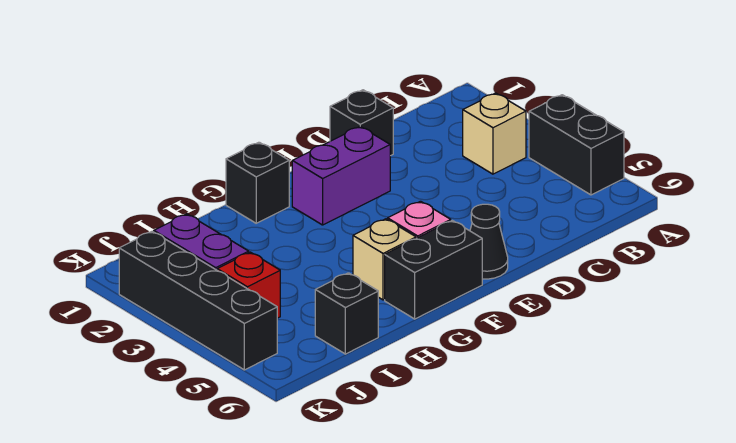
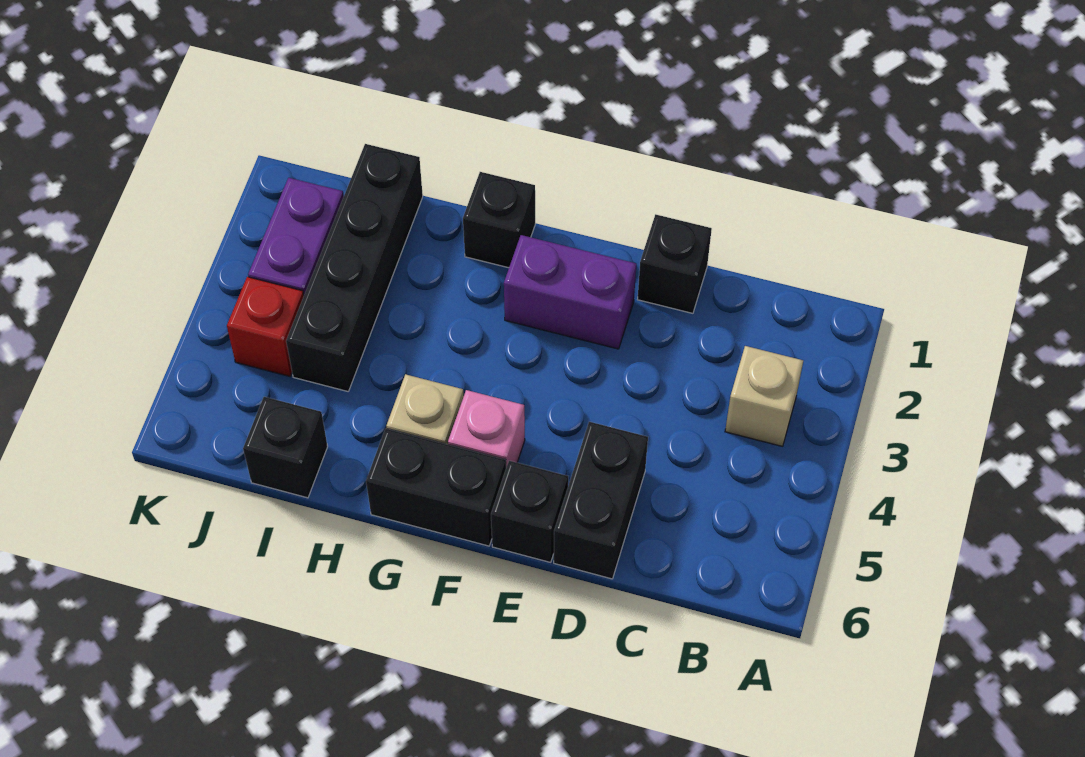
black 1x2 brick [529,95,624,195] -> black 1x2 brick moved to [554,422,648,579]
black 1x1 cone [470,204,508,279] -> black 1x1 brick [491,461,568,562]
black 1x4 brick [119,231,277,370] -> black 1x4 brick moved to [286,144,423,391]

